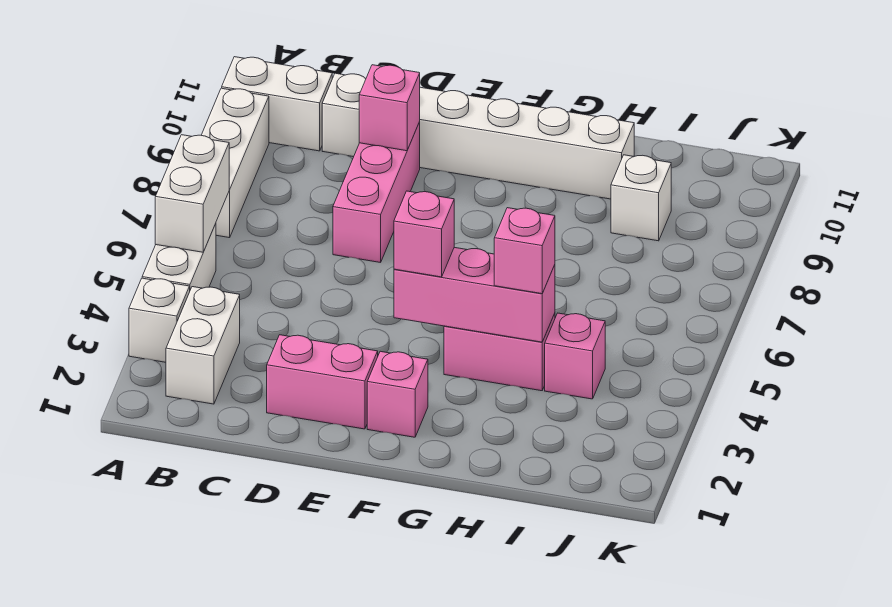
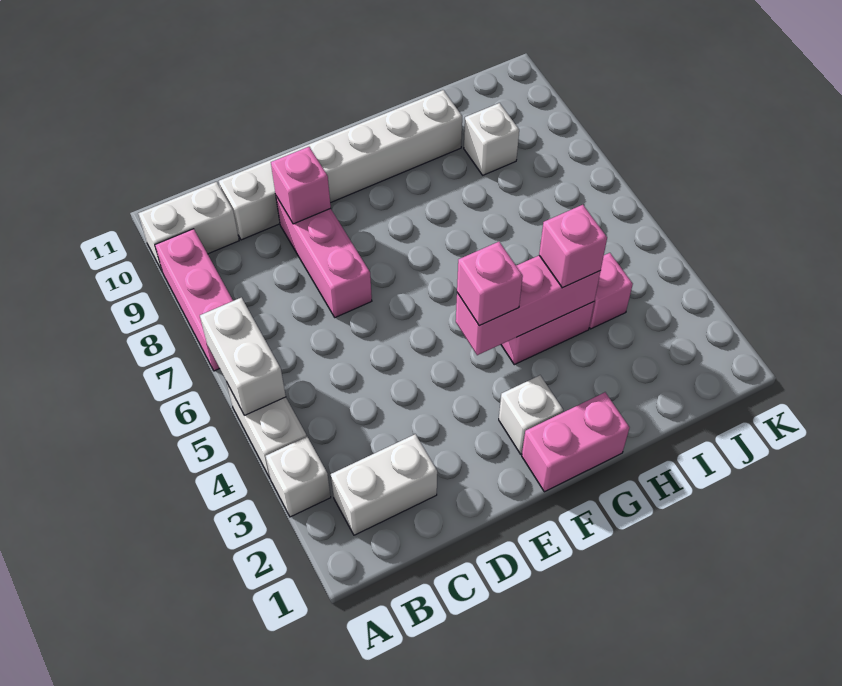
white 1x3 brick [201,88,269,238] -> pink 1x3 brick [155,229,233,371]
white 1x2 brick [166,287,240,404] -> white 1x2 brick turned to [331,434,437,535]
pink 1x2 brick [267,335,378,429] -> pink 1x2 brick moved to [522,392,629,492]
pink 1x1 brick [367,351,428,437] -> white 1x1 brick [499,375,563,454]

